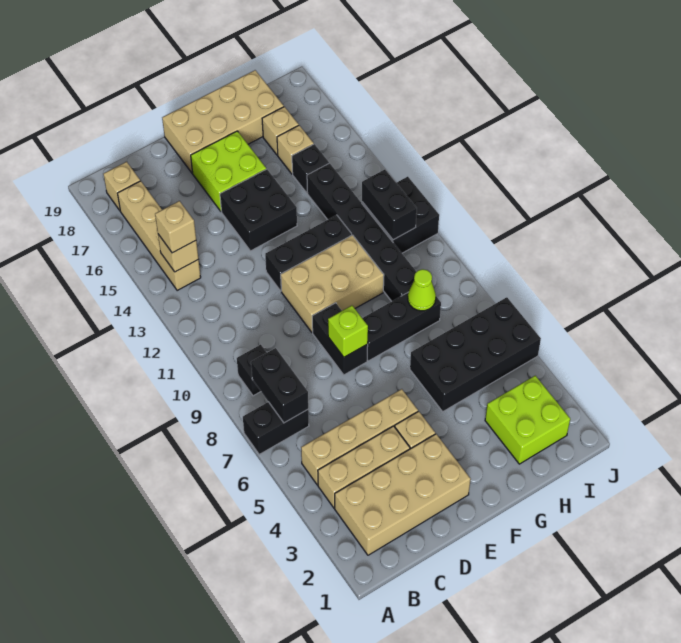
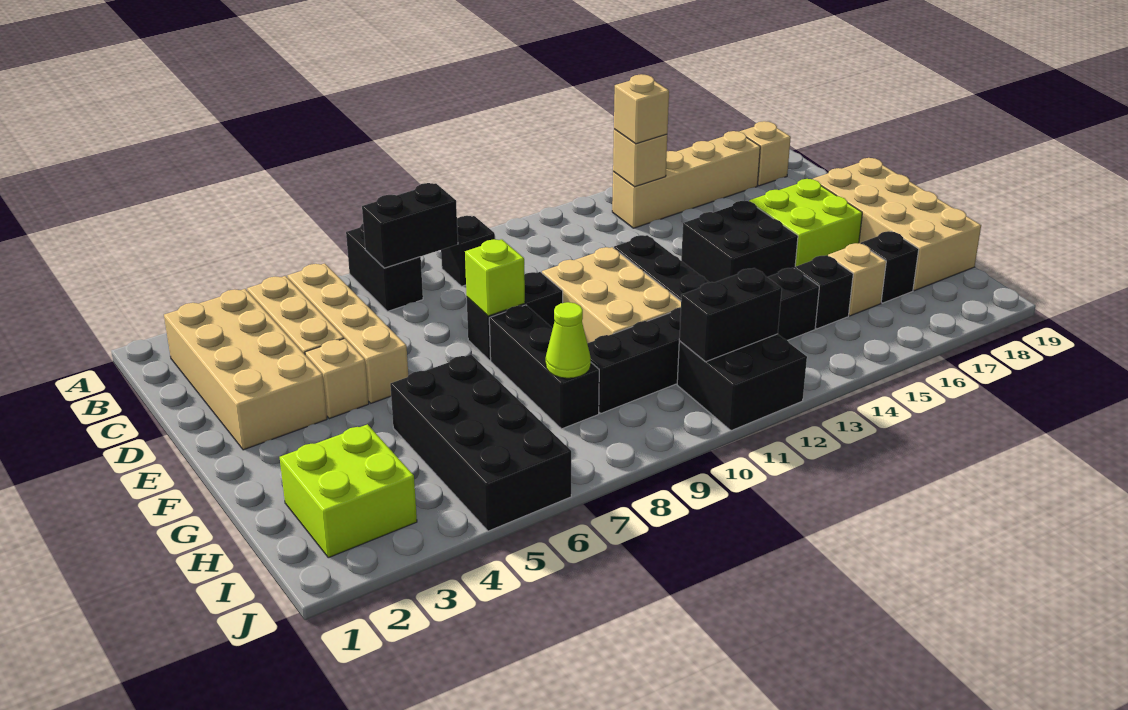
tan 1x1 brick [262,107,299,155] -> black 1x1 brick [861,231,919,303]

